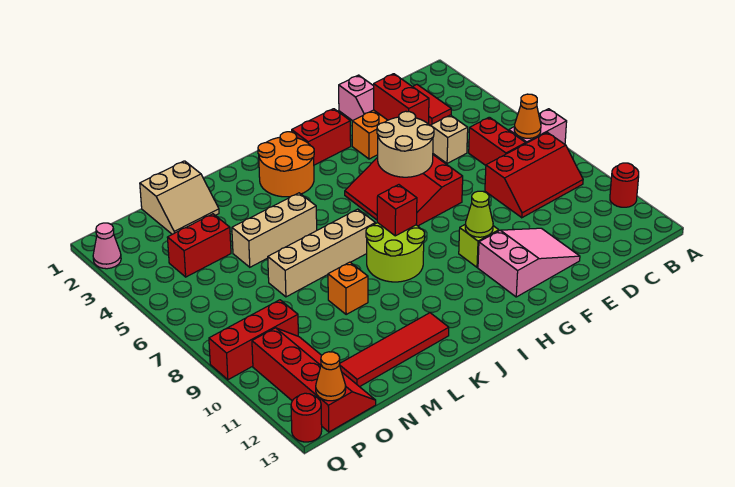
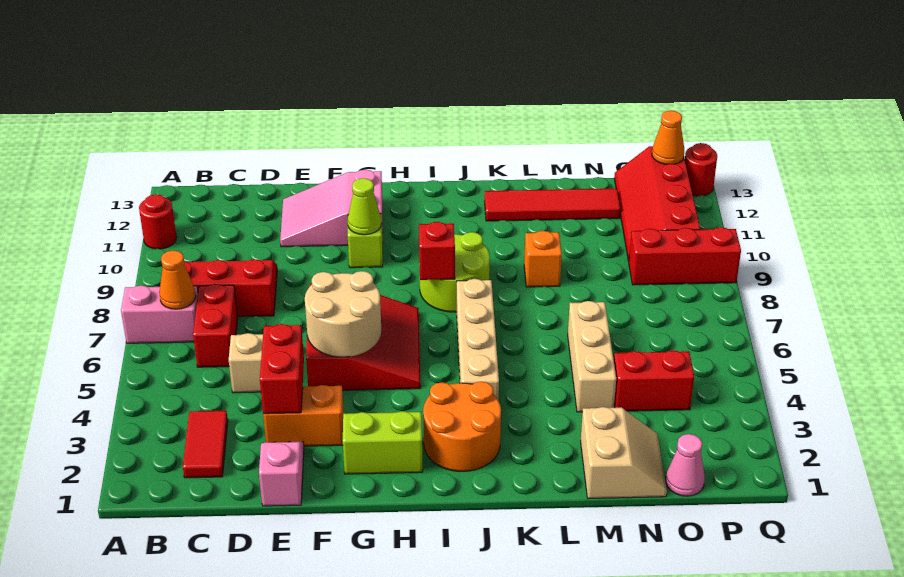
red 1x2 brick [292,109,351,165] -> lime 1x2 brick [343,411,423,474]
tan 1x4 brick [268,209,375,297] -> tan 1x4 brick turned to [457,279,499,401]
tan 1x3 brick [232,193,317,267] -> tan 1x3 brick turned to [568,301,616,412]
tan 2x2 slope [140,161,219,234] -> tan 2x2 slope turned to [581,407,667,499]
pink 1x1 cone [93,223,121,269] -> pink 1x1 cone moved to [666,434,705,496]

